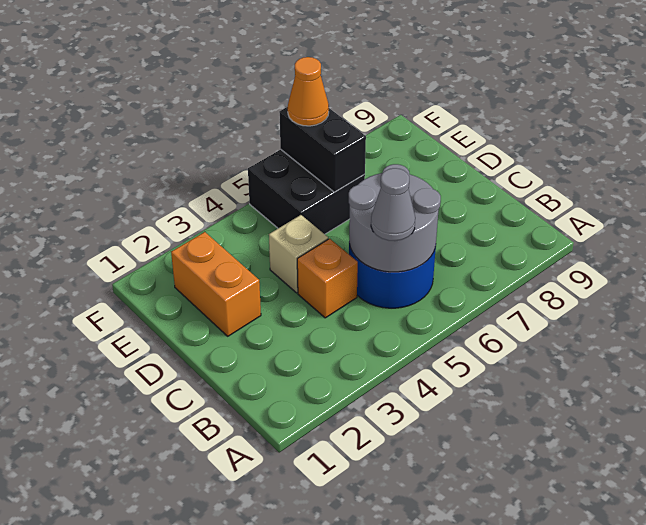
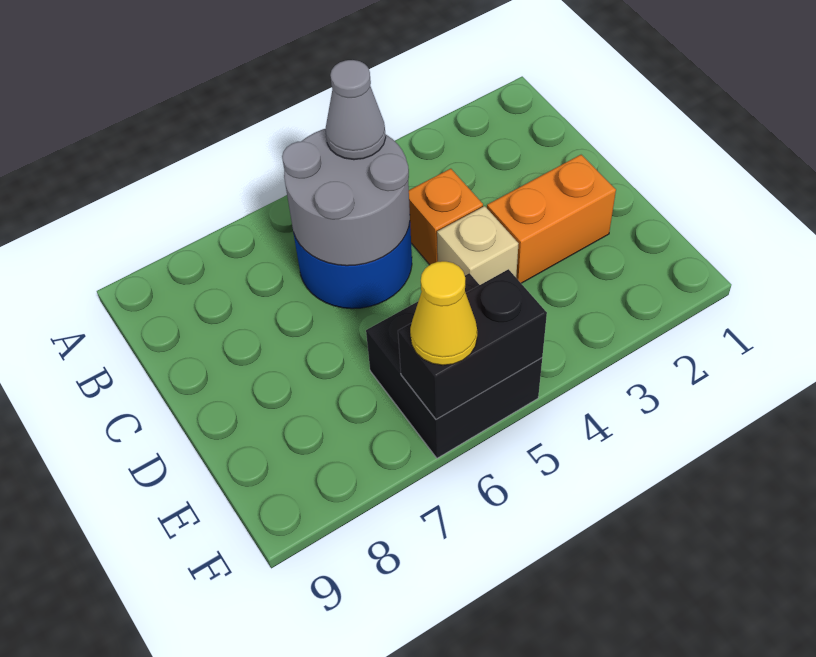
orange 1x2 brick [171,232,261,336] -> orange 1x2 brick turned to [487,155,616,283]
black 1x2 brick [279,107,366,192] -> black 1x2 brick turned to [398,269,547,419]
orange 1x1 cone [288,57,329,126] -> yellow 1x1 cone [410,261,477,365]

